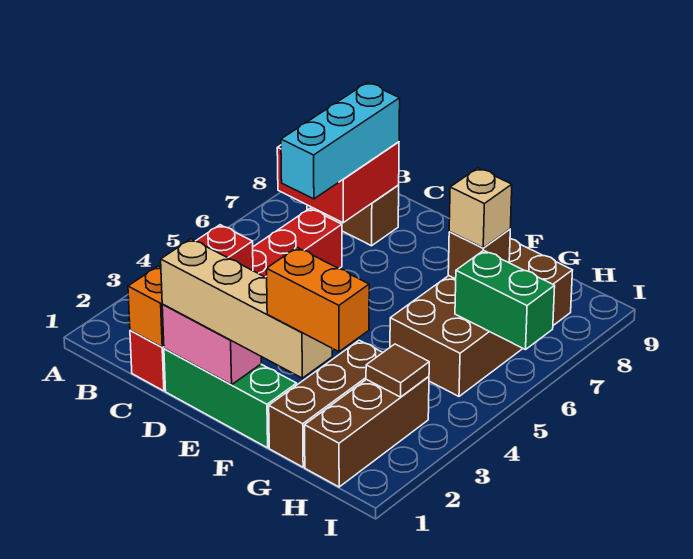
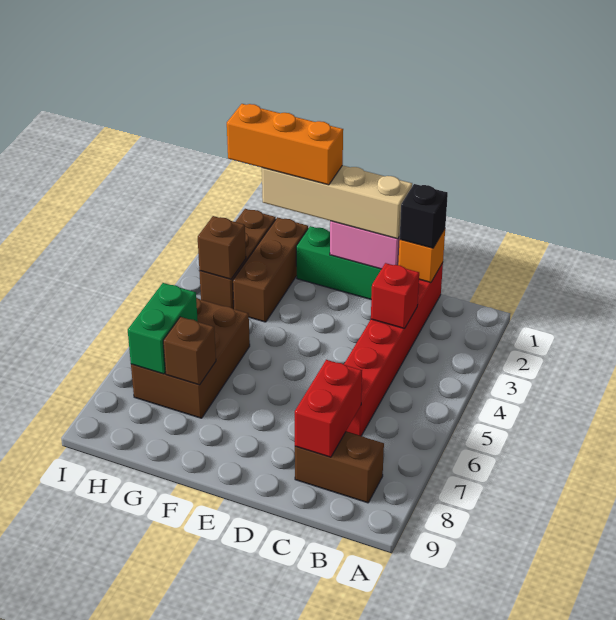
red 2x2 brick [277,142,399,223] -> red 1x2 brick [295,360,362,457]
none -> black 1x1 brick [399,184,448,248]
cyan 1x3 brick [281,83,400,199] -> none
orange 1x2 brick [267,248,369,352] -> orange 1x3 brick [227,104,343,185]
brown 2x4 brick [390,239,573,396] -> brown 2x3 brick [131,298,250,418]
tan 1x1 brick [449,168,512,248] -> none
brown 1x1 tile [366,344,429,397] -> brown 1x1 brick [198,216,246,279]
green 1x2 brick [455,250,555,350] -> green 1x2 brick turned to [128,283,198,374]

